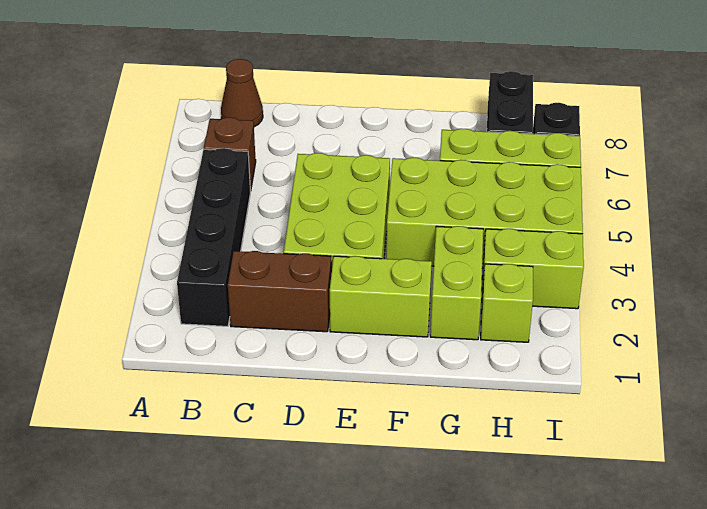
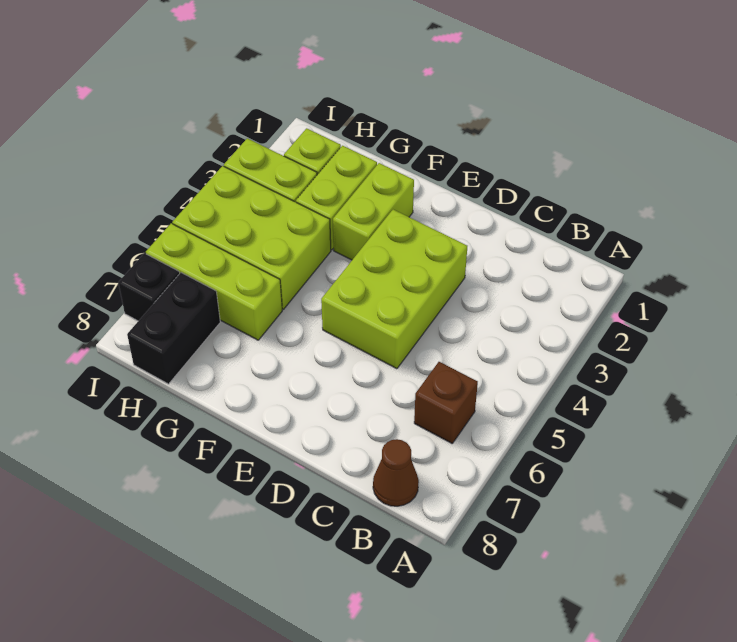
black 1x4 brick [177,148,250,326] -> none
brown 1x2 brick [228,251,331,332] -> none
lime 1x2 brick [330,256,432,337] -> lime 1x2 brick turned to [333,163,414,260]
lime 2x4 brick [386,157,583,269] -> lime 2x3 brick [172,166,331,309]

